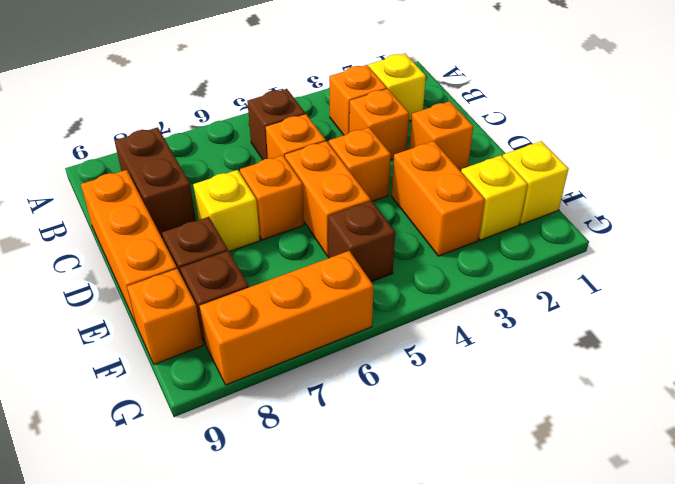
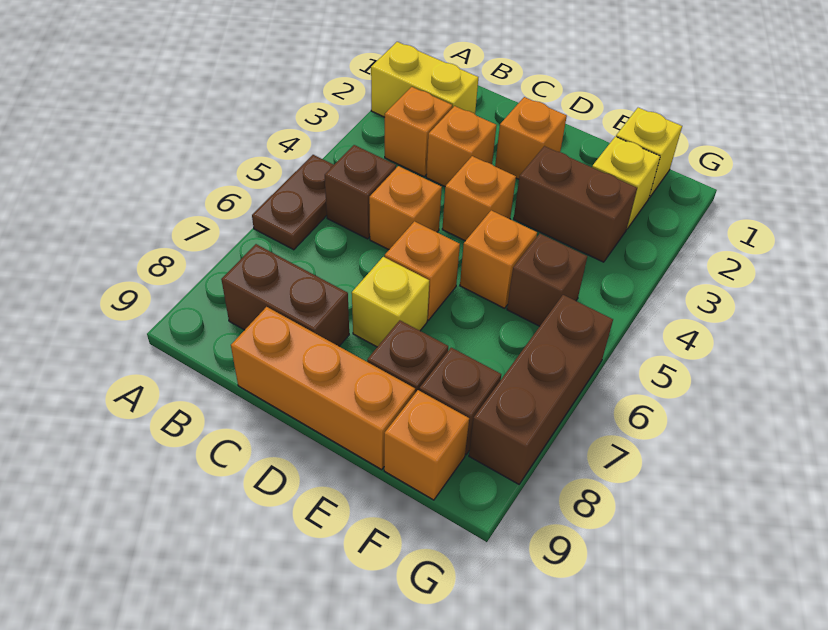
none -> brown 1x2 plate [252,155,333,250]
yellow 1x1 brick [369,54,426,121] -> yellow 1x2 brick [371,42,478,117]
orange 1x2 brick [285,141,371,256] -> orange 1x1 brick [460,210,537,308]
orange 1x2 brick [392,141,485,256] -> brown 1x2 brick [514,146,637,262]
orange 1x3 brick [200,251,374,385] -> brown 1x3 brick [469,295,613,484]

